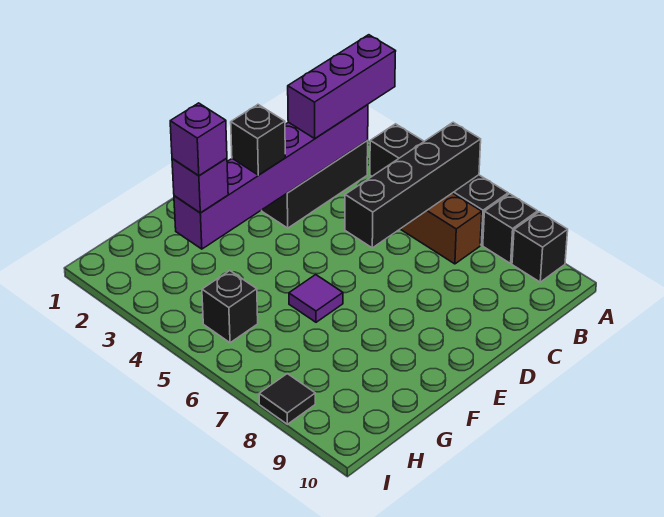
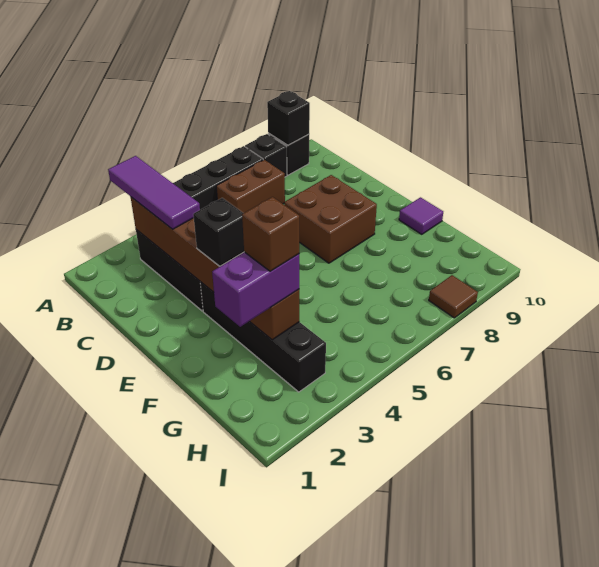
purple 1x3 brick [288,35,396,138] -> purple 1x3 tile [108,156,200,229]
black 1x4 brick [345,122,481,248] -> black 1x4 brick moved to [200,282,326,392]
purple 1x6 brick [174,104,368,249] -> brown 1x6 brick [131,197,299,340]
none -> brown 2x2 brick [284,175,377,263]
purple 1x1 tile [289,275,343,322] -> purple 1x1 tile moved to [399,197,443,234]
purple 1x1 brick [172,158,228,213] -> purple 1x2 brick [212,252,299,327]
purple 1x1 brick [170,103,227,176] -> brown 1x1 brick [242,197,299,271]
black 1x1 brick [202,271,258,343] -> black 1x1 brick moved to [267,91,310,145]
black 1x1 tile [259,374,315,424] -> brown 1x1 tile [429,275,478,318]

